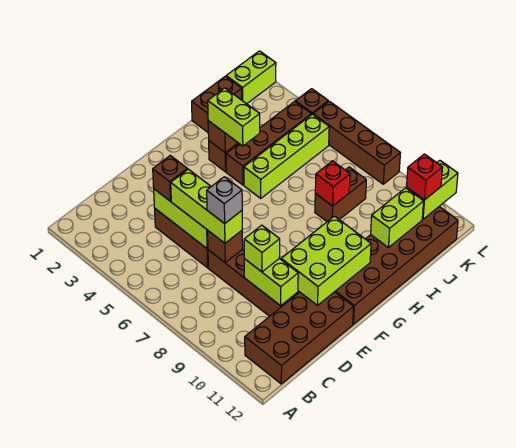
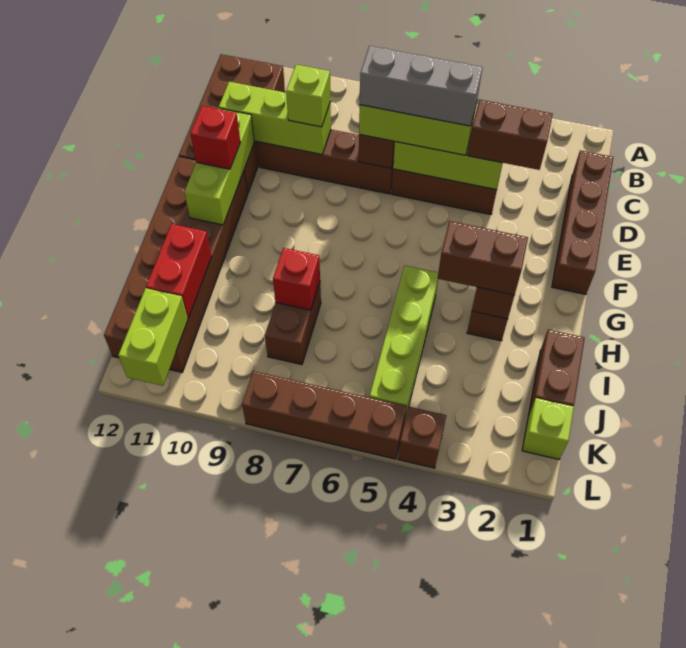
brown 1x1 brick [153,156,187,201] -> brown 1x2 brick [468,100,553,170]
grey 1x1 brick [207,177,242,224] -> grey 1x3 brick [360,46,483,126]
lime 1x2 brick [244,258,298,306] -> lime 1x3 brick [219,82,331,155]
lime 2x3 brick [281,216,371,305] -> lime 1x3 brick [184,108,254,225]
lime 1x2 brick [208,88,260,146] -> brown 1x2 brick [438,221,528,295]
brown 1x4 brick [226,102,311,185] -> brown 1x4 brick moved to [552,150,613,294]
lime 1x2 brick [371,188,424,248] -> red 1x2 brick [146,224,212,318]
lime 1x2 brick [226,51,276,104] -> lime 1x1 brick [522,398,574,459]
red 1x1 brick [407,154,442,200] -> red 1x1 brick moved to [191,106,240,169]

